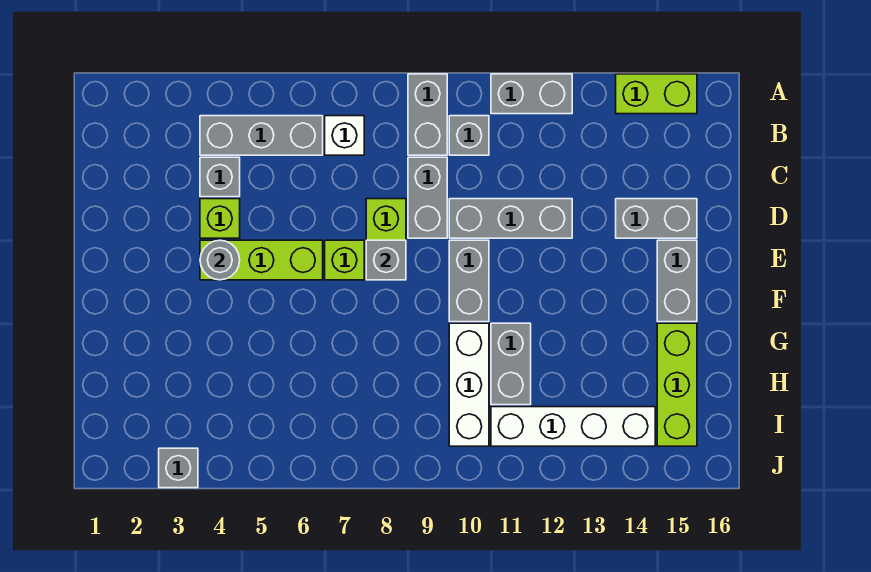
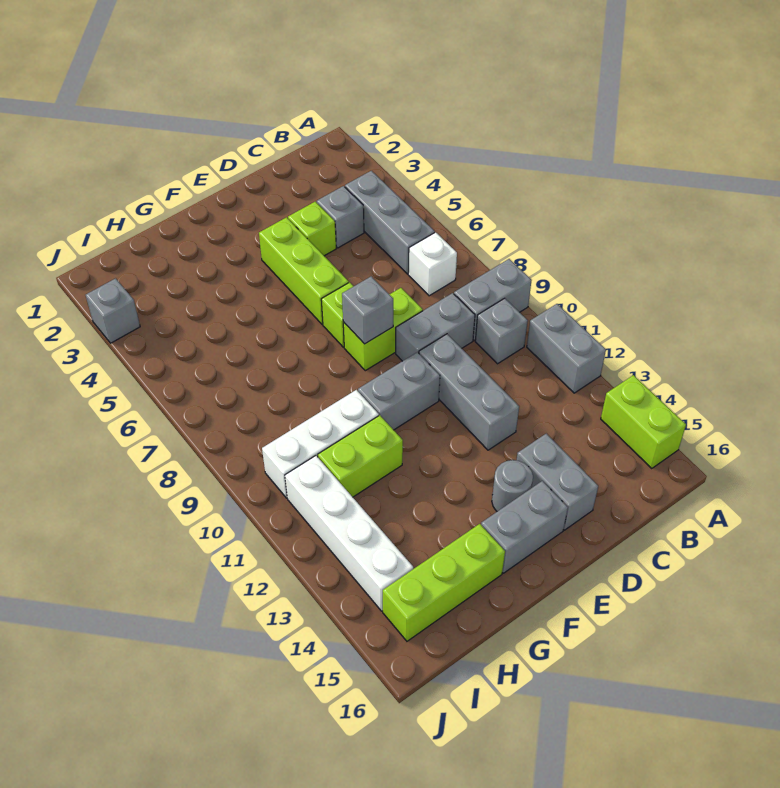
grey 1x1 round brick [200,240,240,280] -> grey 1x1 round brick moved to [492,460,533,511]
grey 1x2 brick [491,323,531,405] -> lime 1x2 brick [318,415,403,497]

